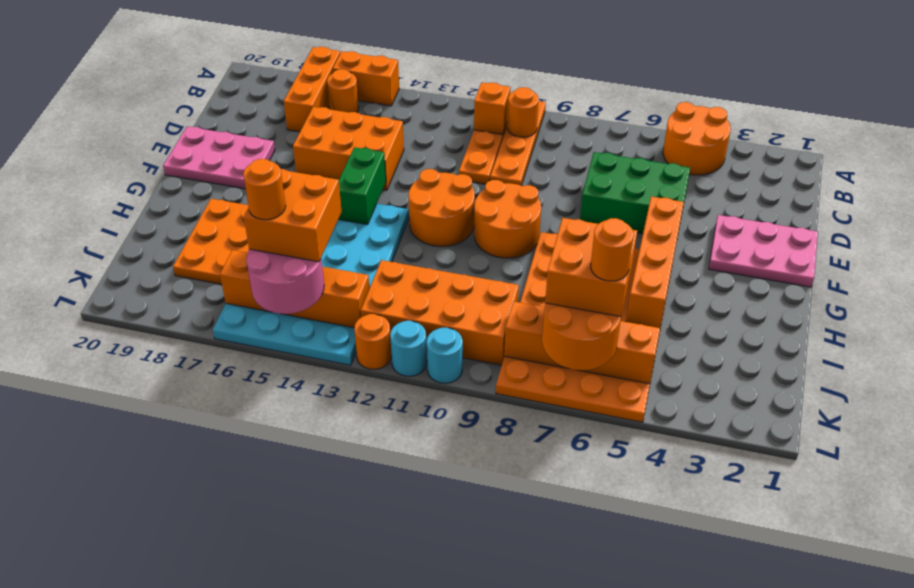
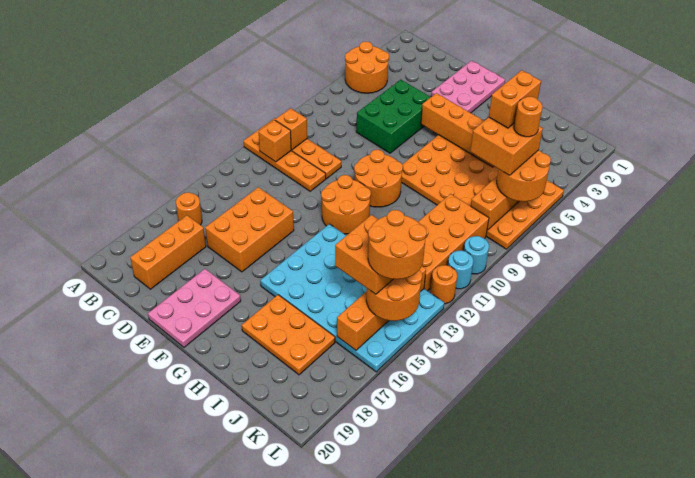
orange 1x2 brick [333,51,399,106] -> orange 1x2 brick moved to [489,70,541,128]
orange 1x3 brick [284,47,340,132] -> orange 1x3 brick turned to [130,215,206,289]
orange 1x1 round brick [507,87,539,137] -> orange 1x1 brick [275,108,307,150]
green 1x2 brick [338,147,386,225] -> none
pink 2x2 round brick [247,249,324,314] -> orange 2x2 round brick [366,270,422,321]
orange 1x1 round brick [243,159,286,220] -> orange 2x2 round brick [368,210,427,279]

